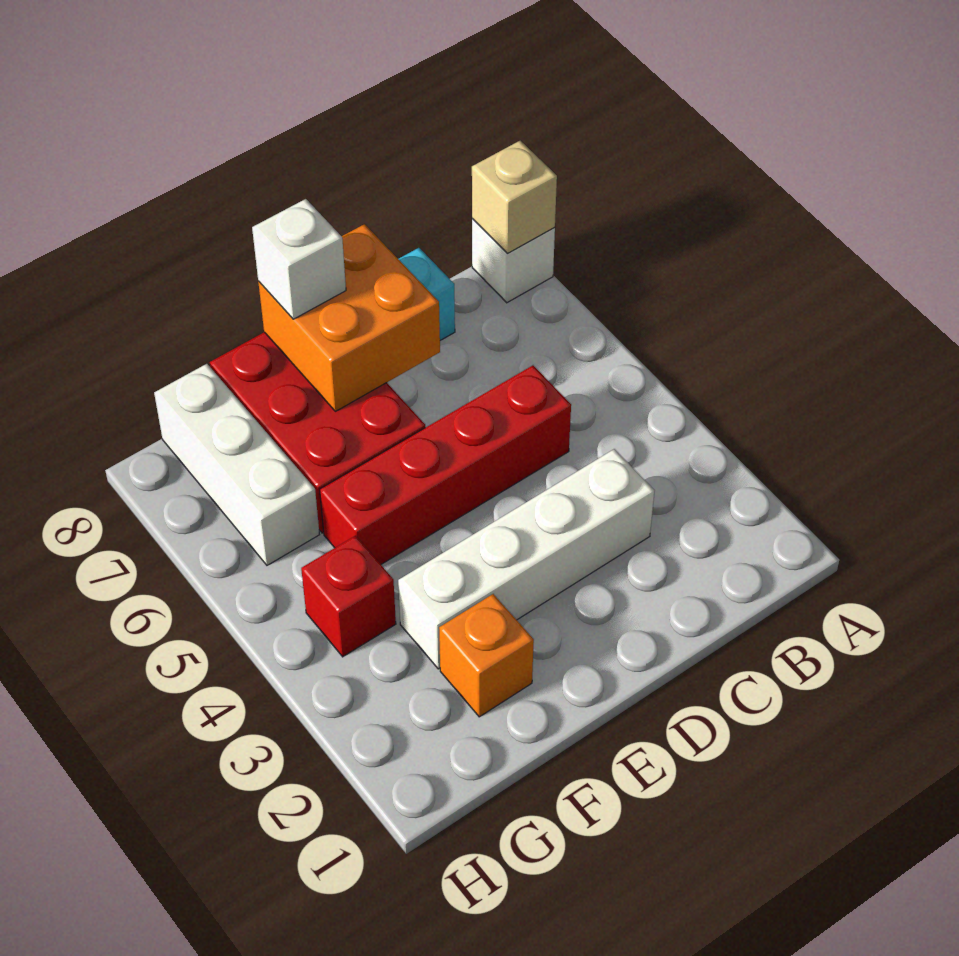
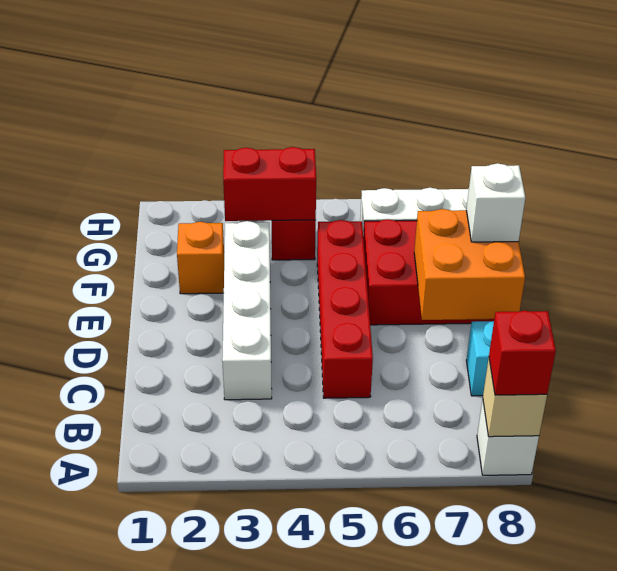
none -> red 1x1 brick [489,311,556,395]
none -> red 1x2 brick [223,147,316,221]

